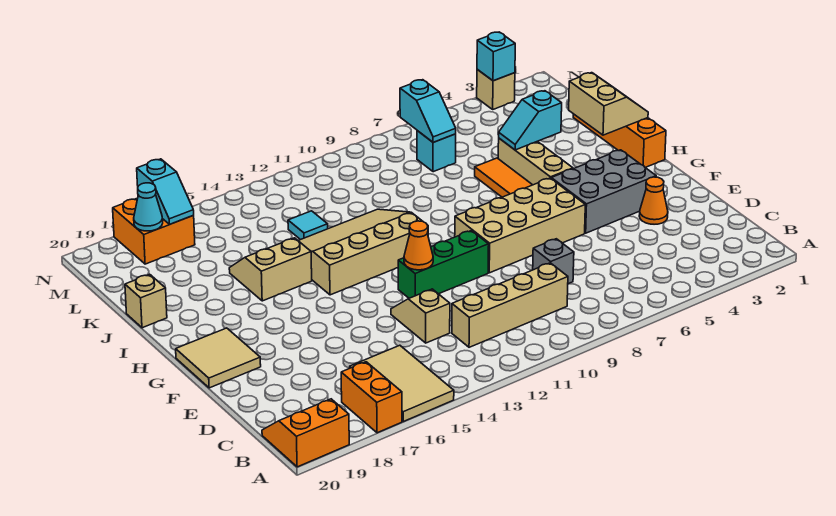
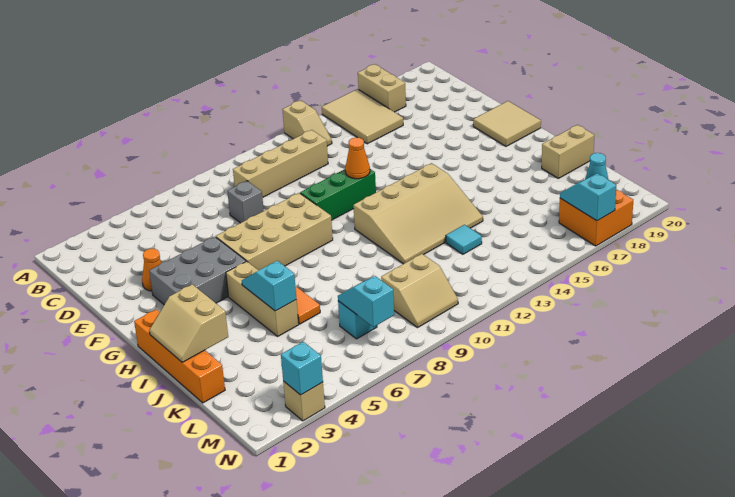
orange 1x2 brick [341,362,402,433] -> tan 1x2 brick [358,65,406,112]
orange 2x2 slope [262,399,349,467] -> none
tan 1x2 slope [391,289,450,343] -> tan 1x2 slope moved to [282,100,332,146]
tan 2x2 slope [229,238,312,301] -> tan 2x2 slope moved to [381,254,458,328]
cyan 1x2 slope [499,91,562,150] -> cyan 1x2 slope turned to [242,261,296,311]
tan 1x1 brick [125,274,167,328] -> tan 1x2 brick [542,125,594,178]

